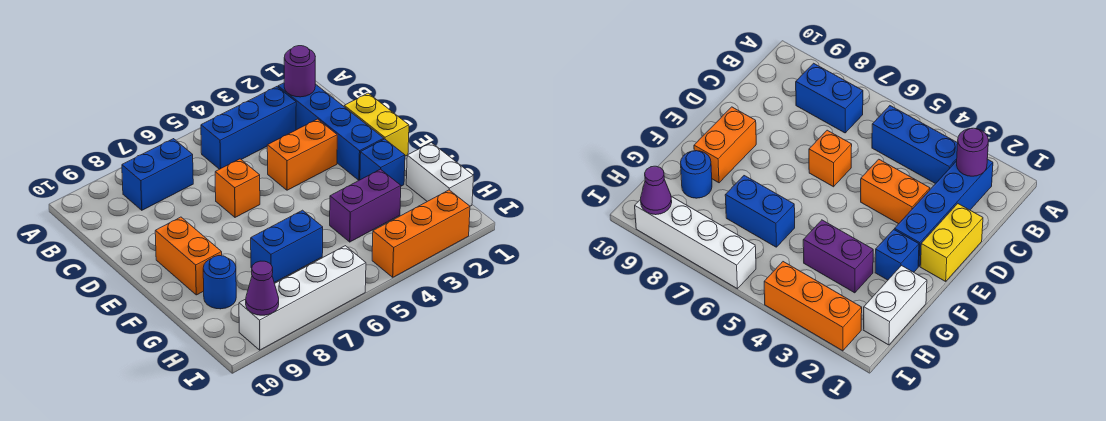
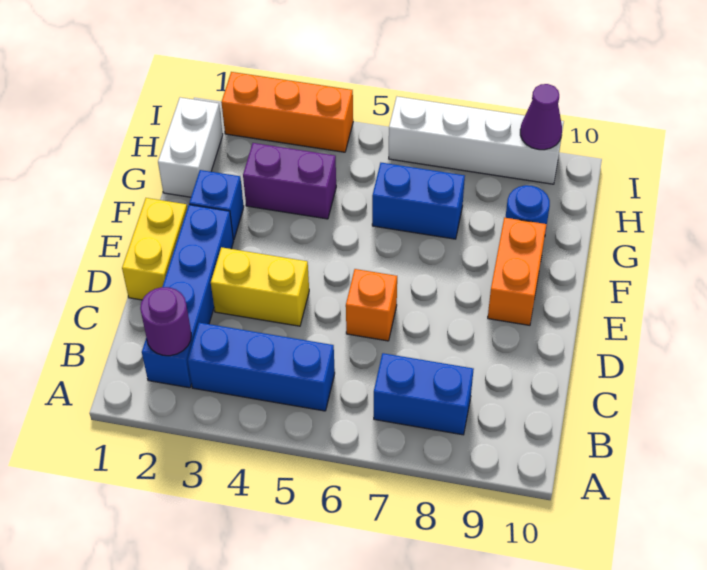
orange 1x2 brick [267,119,337,190] -> yellow 1x2 brick [211,247,309,326]

